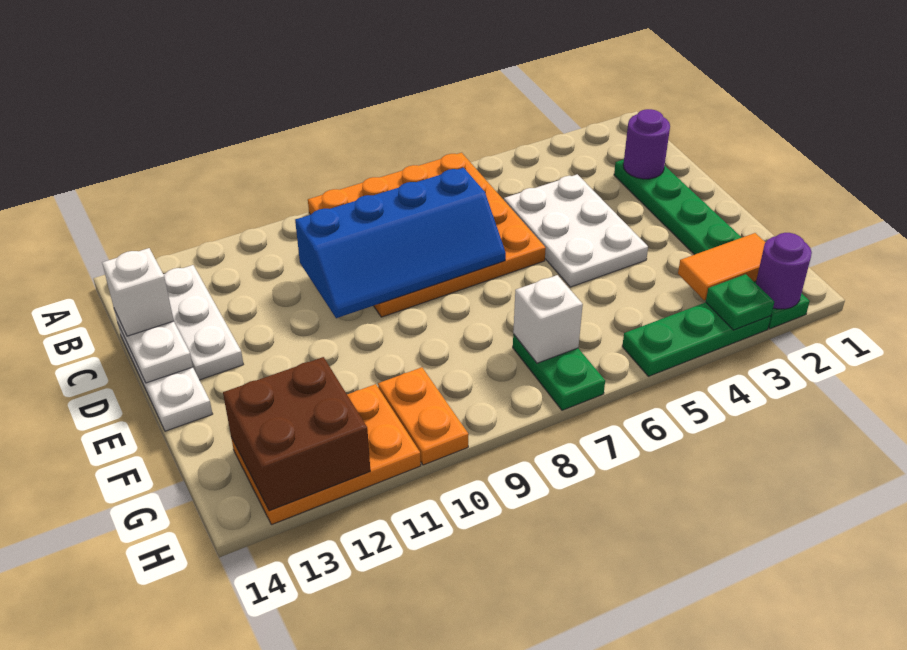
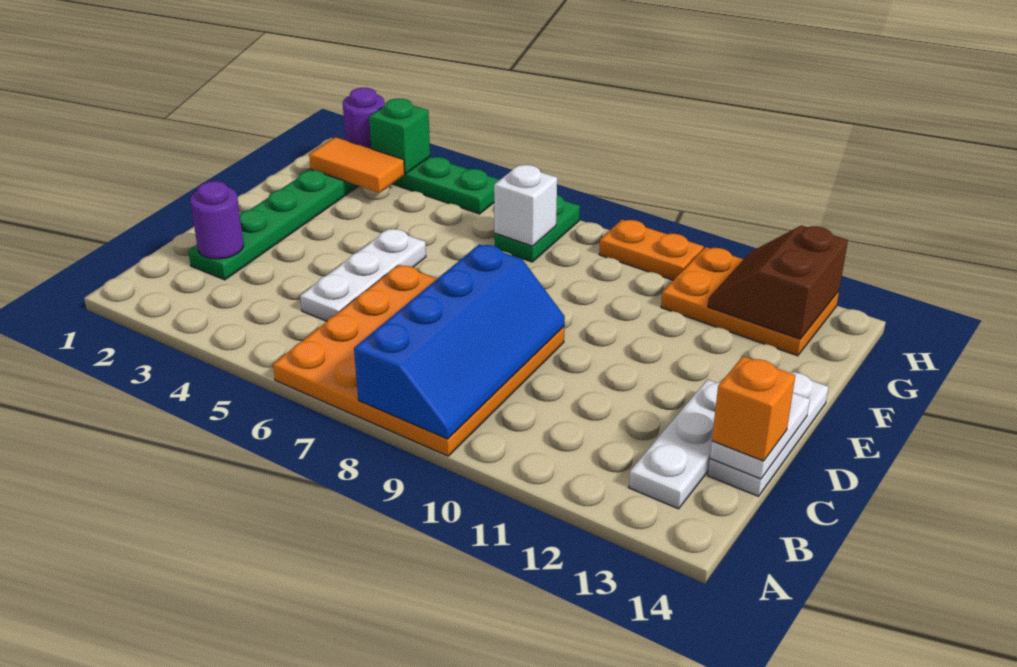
white 2x3 plate [504,174,648,287] -> white 1x3 plate [300,229,426,321]
blue 2x4 slope [295,168,506,318] -> blue 2x4 slope turned to [354,244,565,439]
white 1x1 brick [102,248,174,336] -> orange 1x1 brick [712,356,795,461]
orange 1x2 plate [378,367,469,465] -> orange 1x2 plate turned to [599,220,704,280]
brown 2x2 brick [223,357,370,511] -> brown 2x2 slope [708,225,848,339]
green 1x1 plate [706,274,774,330] -> green 1x1 brick [369,99,430,174]

